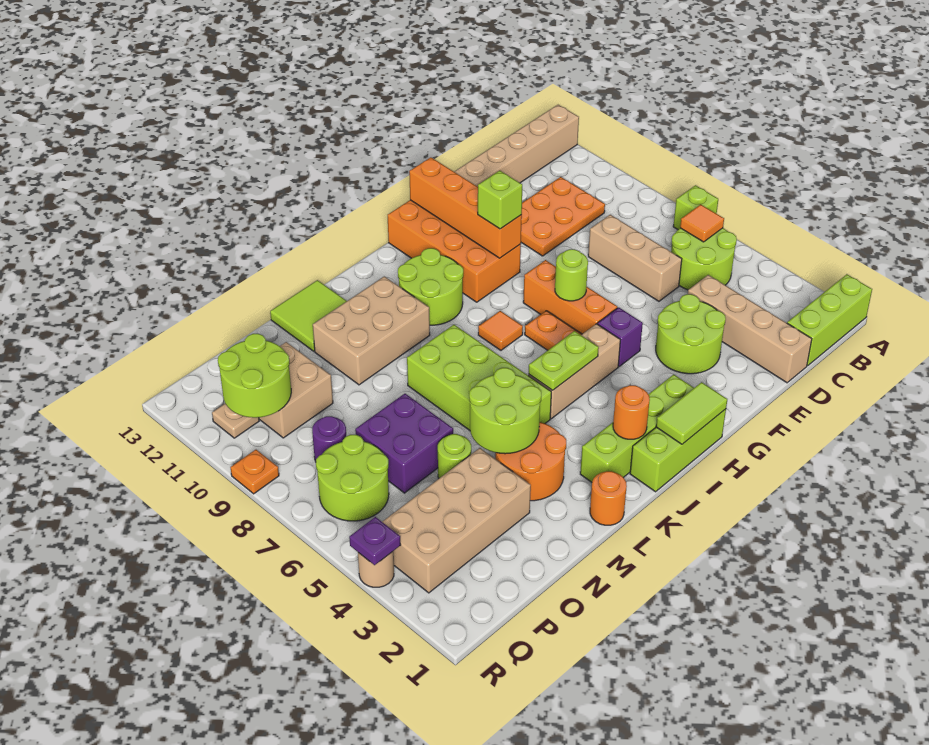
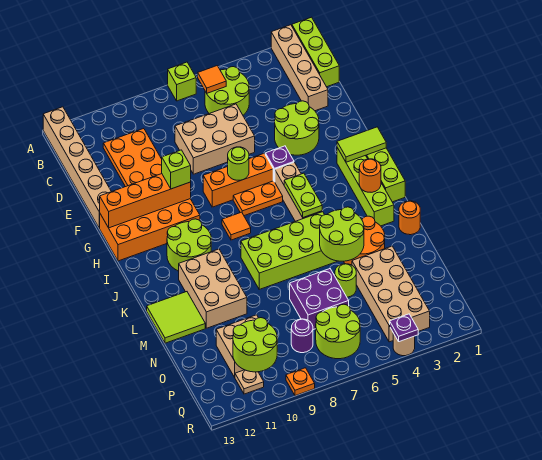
tan 1x4 brick [688,275,812,383] -> tan 1x4 brick turned to [271,25,328,111]
tan 1x3 brick [588,215,682,301] -> tan 2x3 brick [175,104,255,174]
lime 1x2 tile [656,382,727,444] -> lime 1x2 tile turned to [337,127,386,162]

